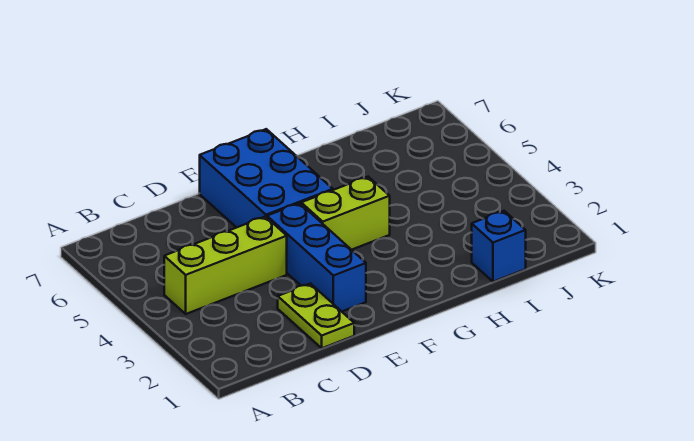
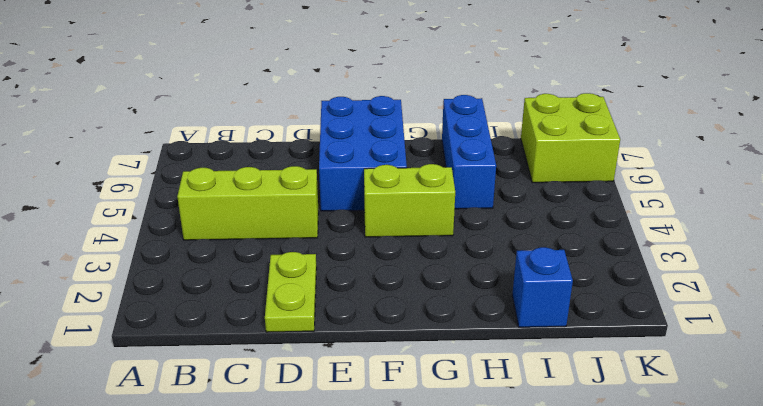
blue 1x3 brick [267,203,366,311] -> blue 1x3 brick moved to [442,95,496,209]
none -> lime 2x2 brick [521,93,620,183]

